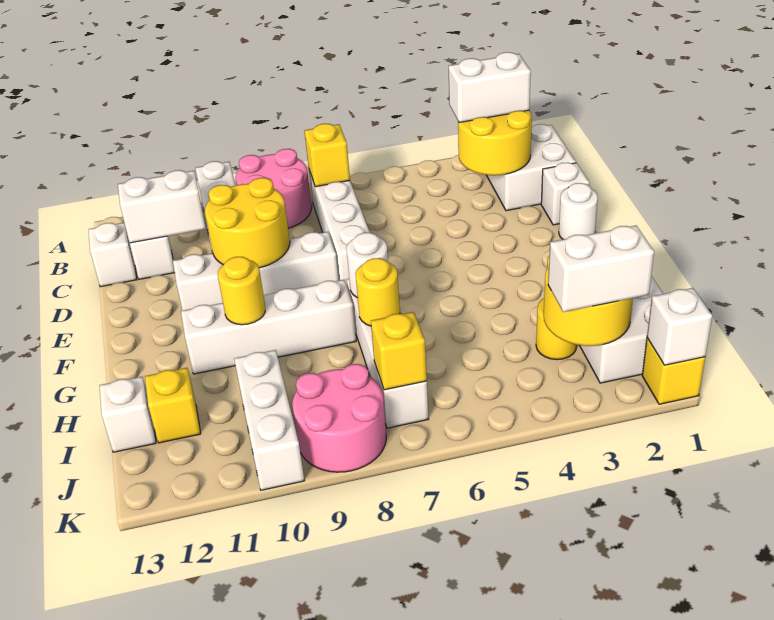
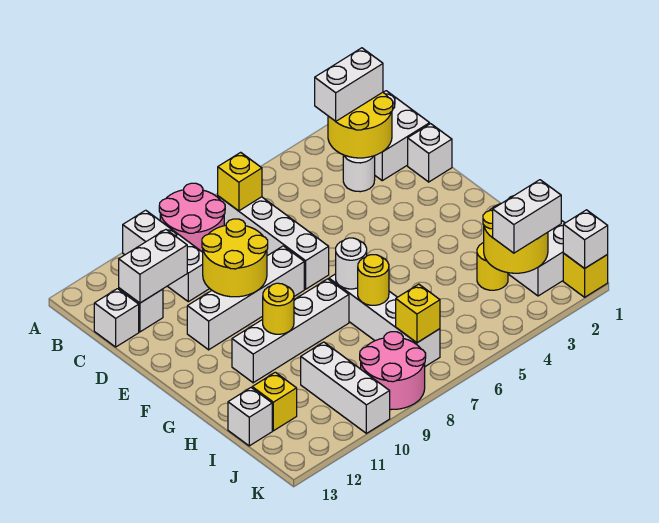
white 1x1 round brick [559,183,598,239] -> white 1x1 round brick moved to [343,155,375,192]

